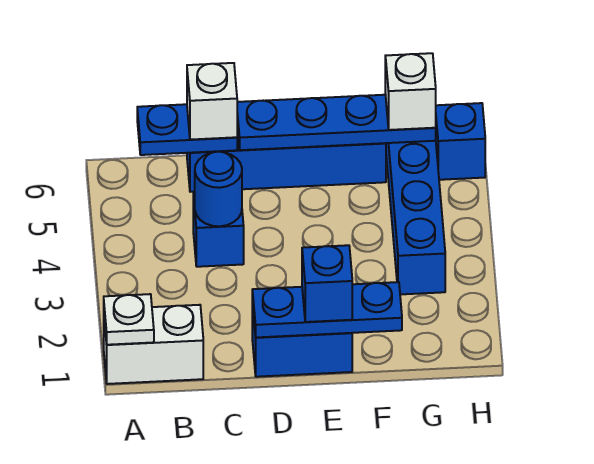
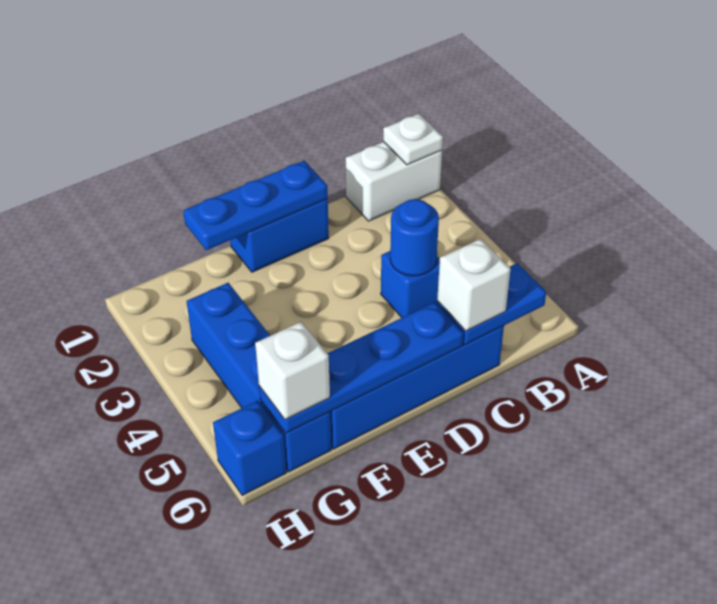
blue 1x1 brick [302,245,352,322] -> none

